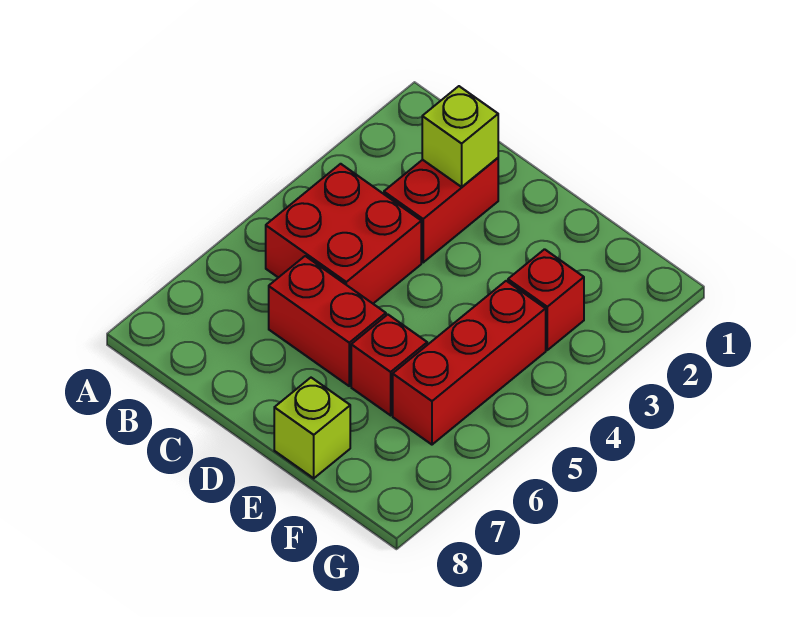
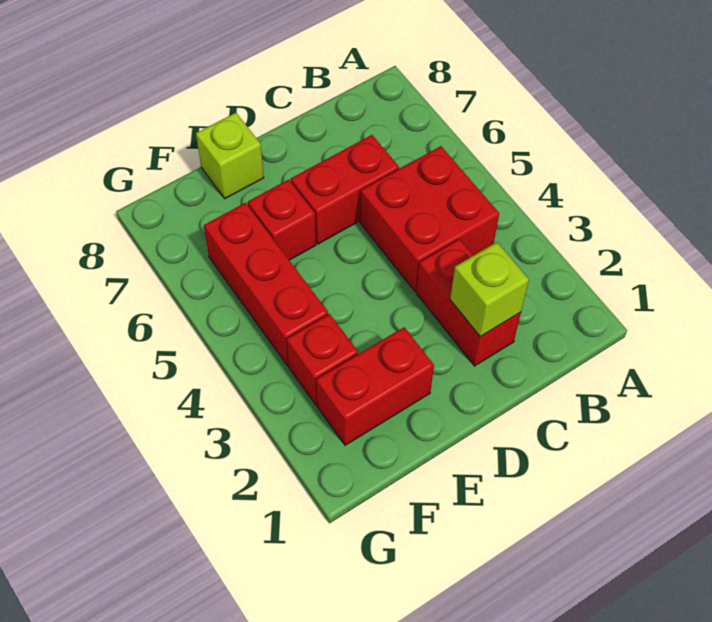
none -> red 1x2 brick [316,327,434,445]

